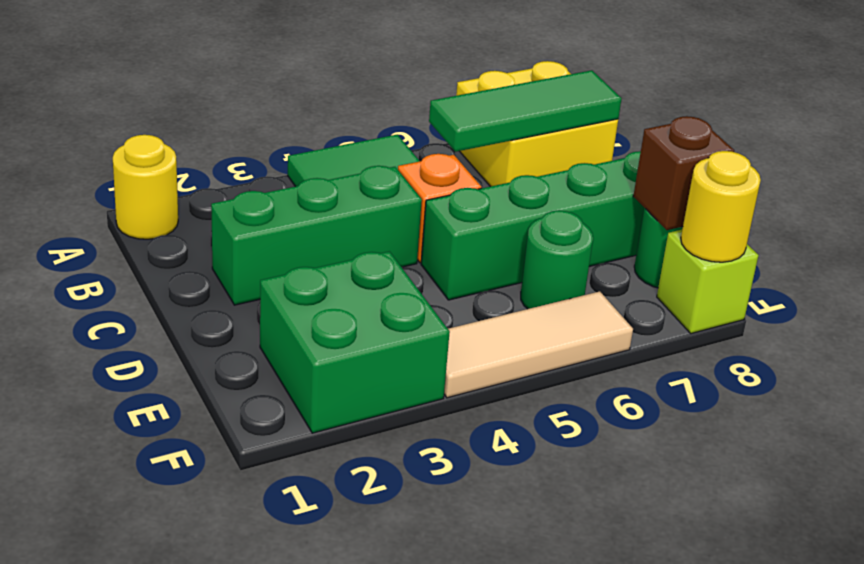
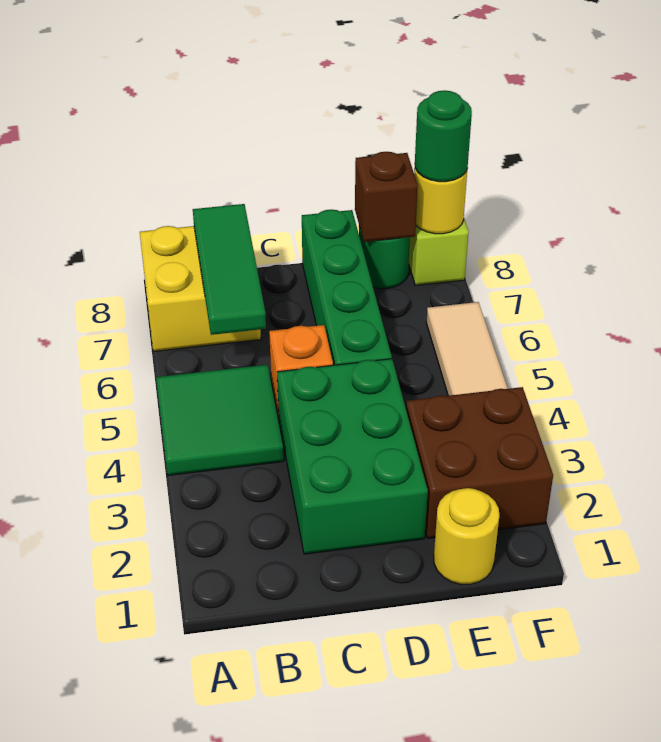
yellow 1x1 round brick [113,135,178,239] -> yellow 1x1 round brick moved to [434,488,499,584]
green 1x3 brick [211,166,422,305] -> green 2x3 brick [277,359,428,554]
green 2x2 brick [260,251,450,433] -> brown 2x2 brick [406,387,553,539]
green 1x1 round brick [521,211,593,309] -> green 1x1 round brick moved to [415,90,472,182]

